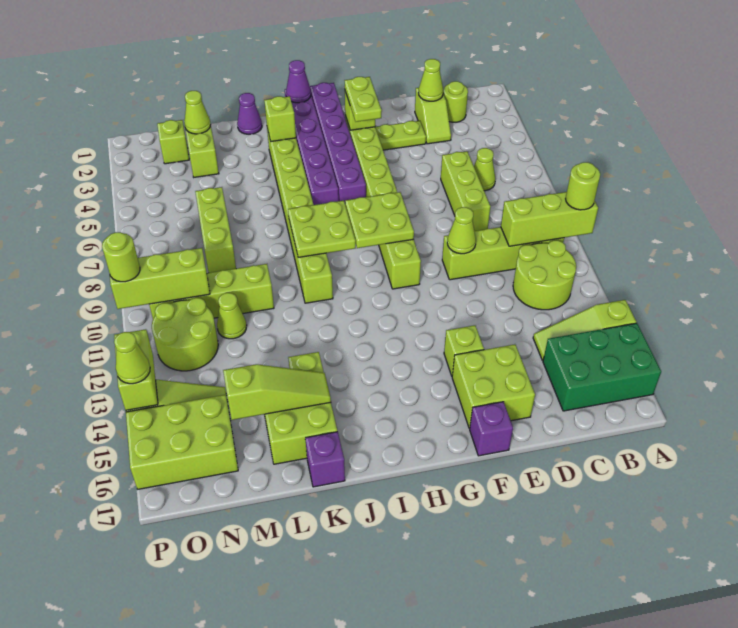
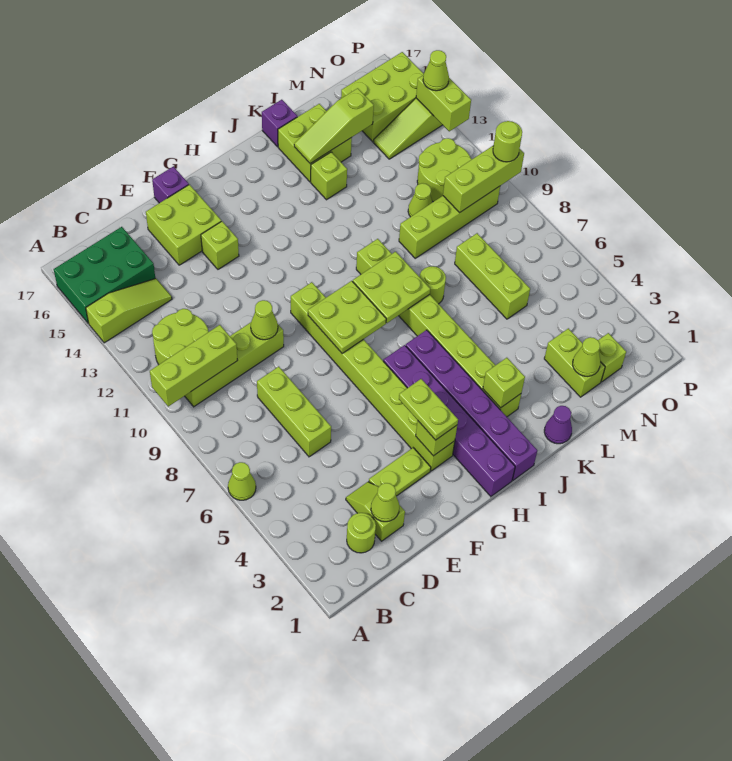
lime 1x1 round brick [566,162,600,210] -> lime 1x1 round brick moved to [419,266,446,304]
lime 1x1 cone [474,148,495,191] -> lime 1x1 cone moved to [228,462,256,500]
purple 1x1 cone [286,60,311,103] -> none

